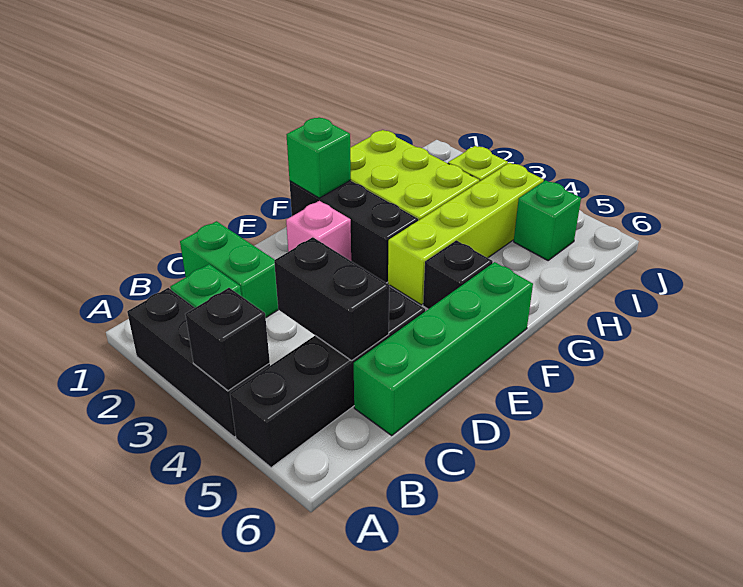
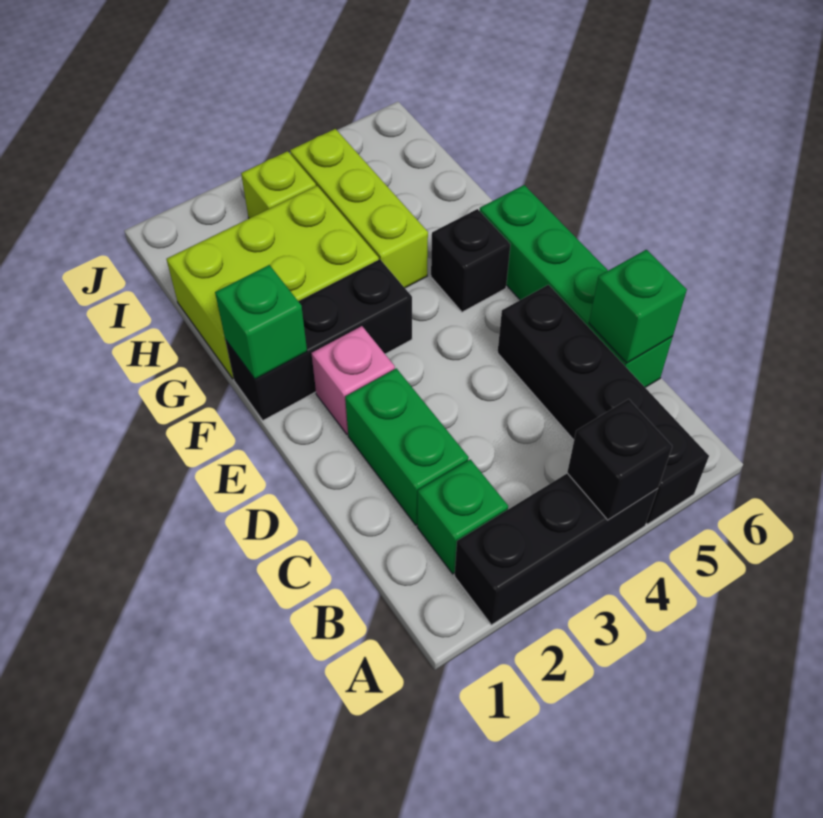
green 1x2 brick [180,221,278,318] -> green 1x2 brick turned to [345,368,469,525]
black 1x2 brick [274,237,389,361] -> none
lime 1x4 brick [388,163,544,305] -> lime 1x3 brick [290,129,428,288]
green 1x1 brick [514,180,581,260] -> green 1x1 brick moved to [589,250,687,363]

